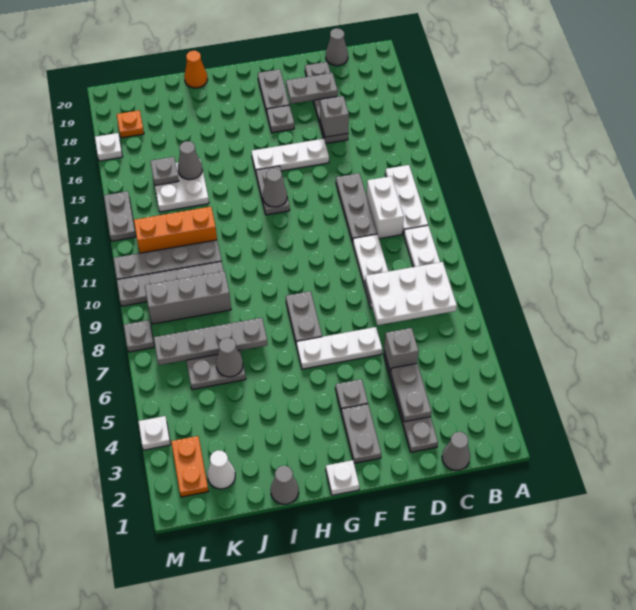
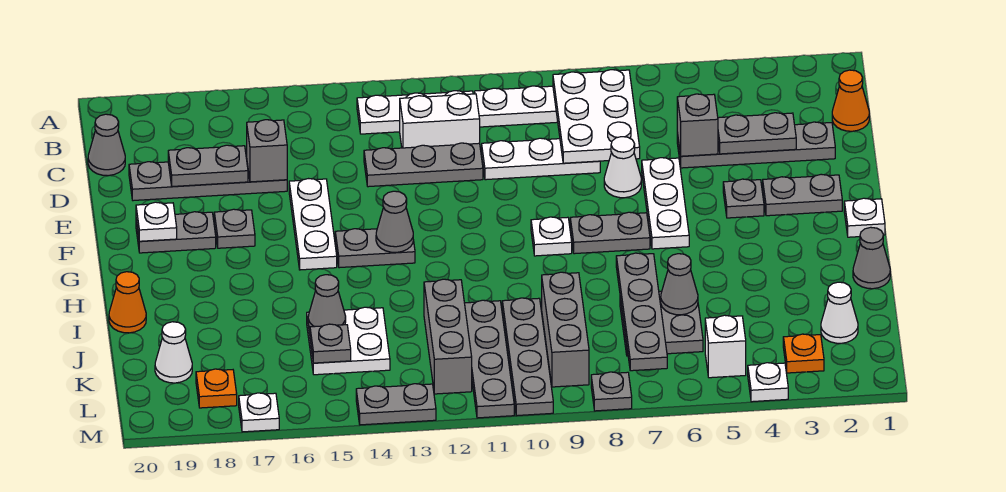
grey 1x1 cone [442,432,470,471] -> orange 1x1 cone [832,70,869,131]
grey 1x2 plate [286,73,338,104] -> grey 1x2 plate turned to [168,145,248,187]
none -> white 1x1 cone [604,137,641,198]
none -> white 1x1 plate [136,202,177,241]
none -> white 1x1 plate [531,217,572,256]
orange 1x3 brick [134,207,217,253] -> grey 1x3 brick [424,279,472,394]
none -> white 1x1 cone [155,322,192,383]
orange 1x2 plate [171,436,209,497] -> orange 1x1 plate [783,334,824,373]
none -> white 1x1 brick [705,315,746,378]

